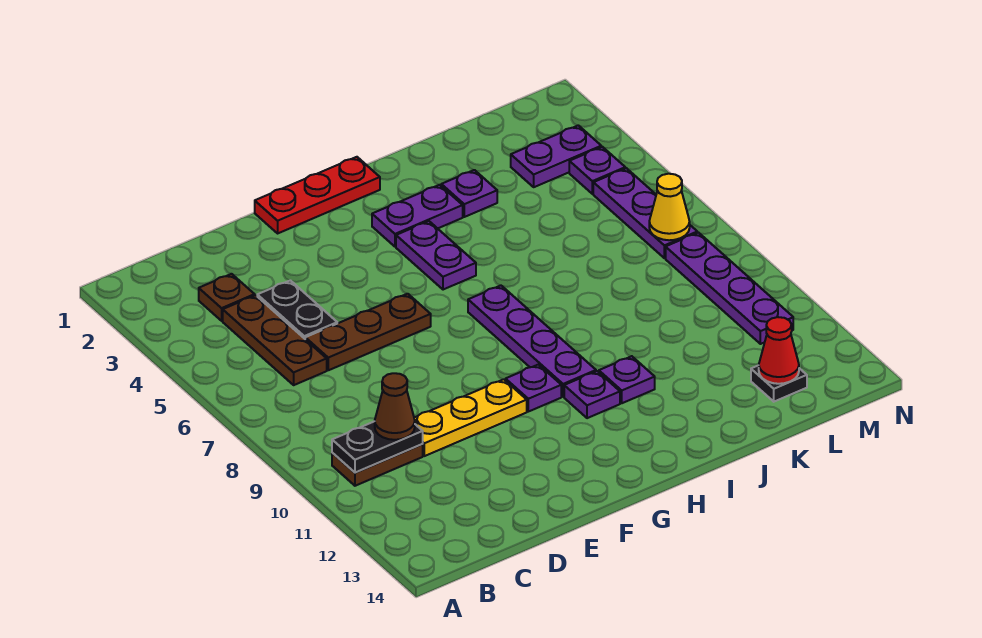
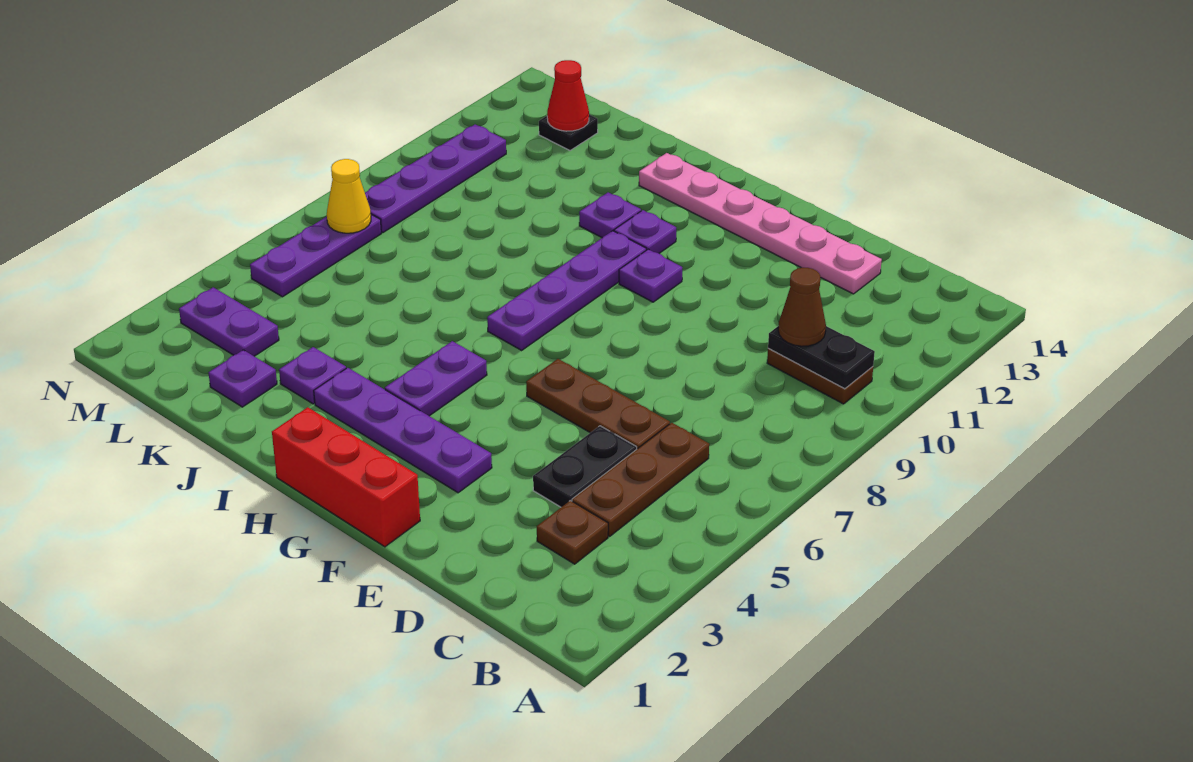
yellow 1x3 plate [414,379,527,456] -> none
none -> pink 1x6 plate [639,153,882,294]
red 1x3 plate [255,157,380,233] -> red 1x3 brick [272,407,420,547]
purple 1x2 plate [372,185,463,247] -> purple 1x4 plate [314,368,492,493]
purple 1x1 plate [569,147,625,194] -> purple 1x1 plate moved to [209,350,277,407]

